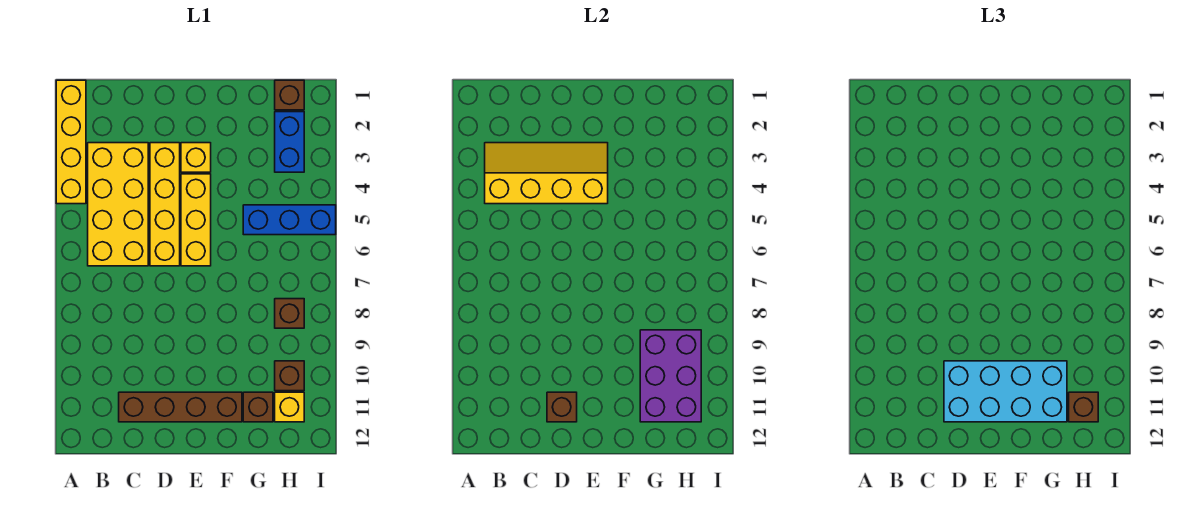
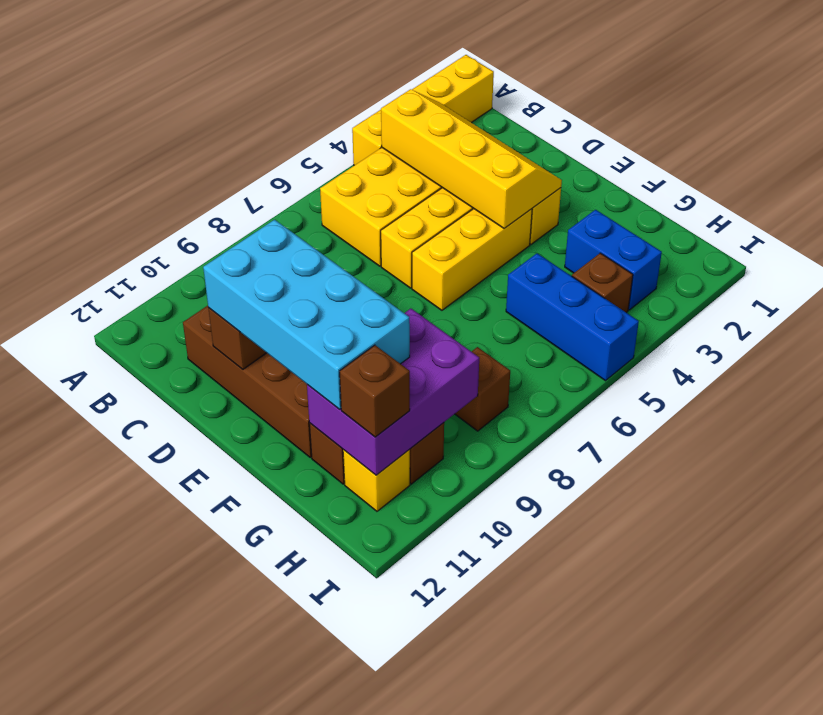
brown 1x1 brick [275,80,304,110] -> brown 1x1 brick moved to [572,253,633,313]
blue 1x2 brick [275,112,304,172] -> blue 1x2 brick turned to [565,210,662,310]

